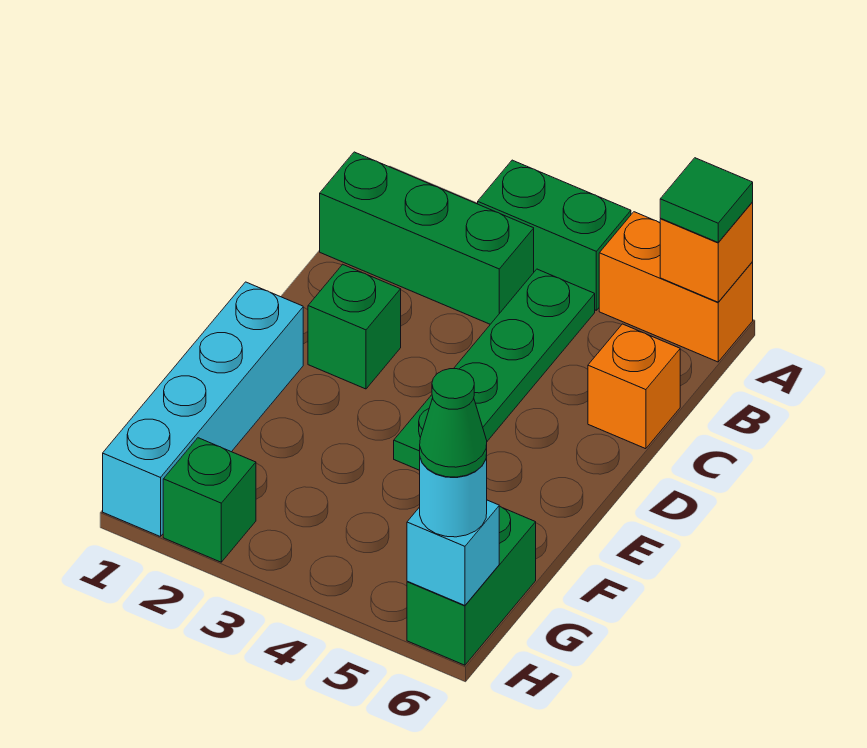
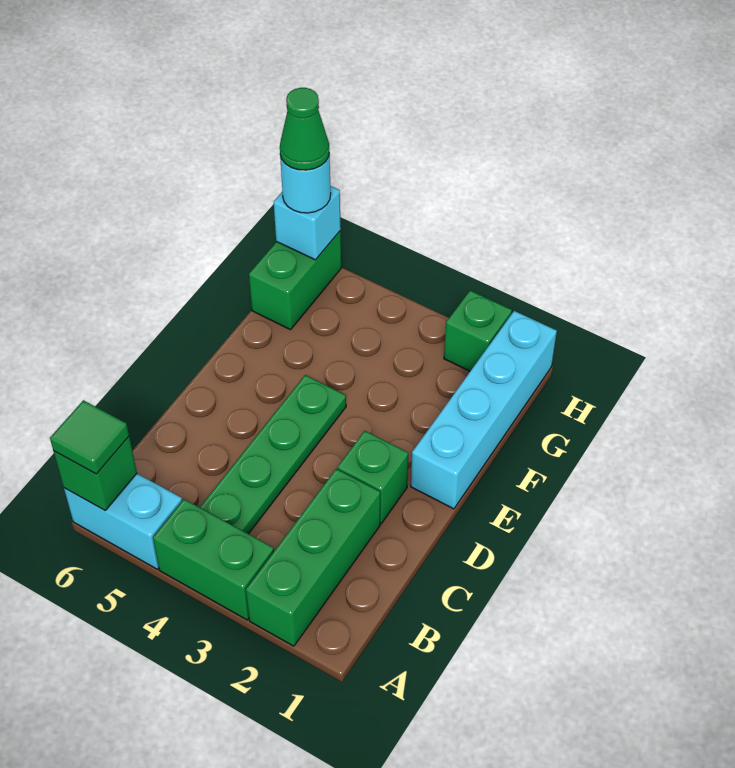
orange 1x2 brick [599,212,753,362] -> cyan 1x2 brick [64,474,182,569]
orange 1x1 brick [660,202,753,302] -> green 1x1 brick [54,437,137,510]
green 1x3 brick [320,152,534,324] -> green 1x3 brick turned to [246,469,380,646]
orange 1x1 brick [588,324,680,449] -> none

